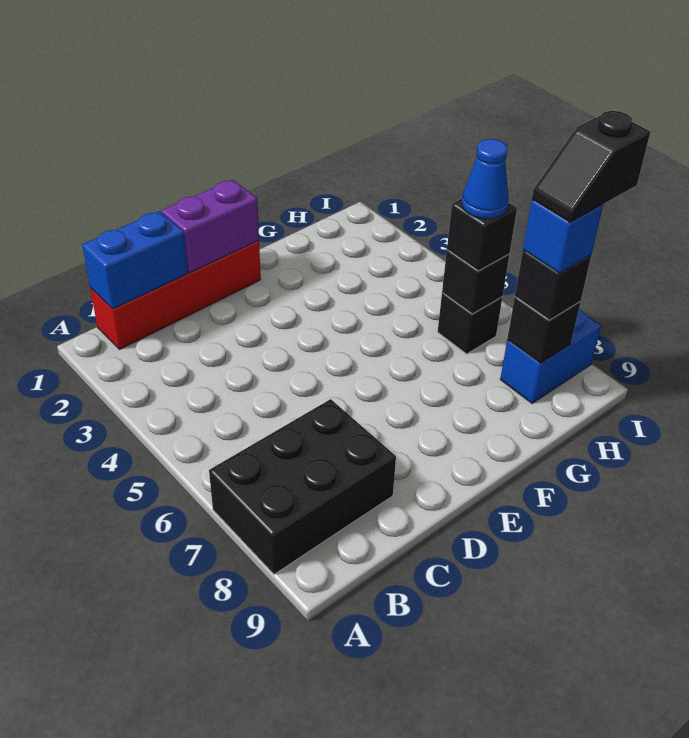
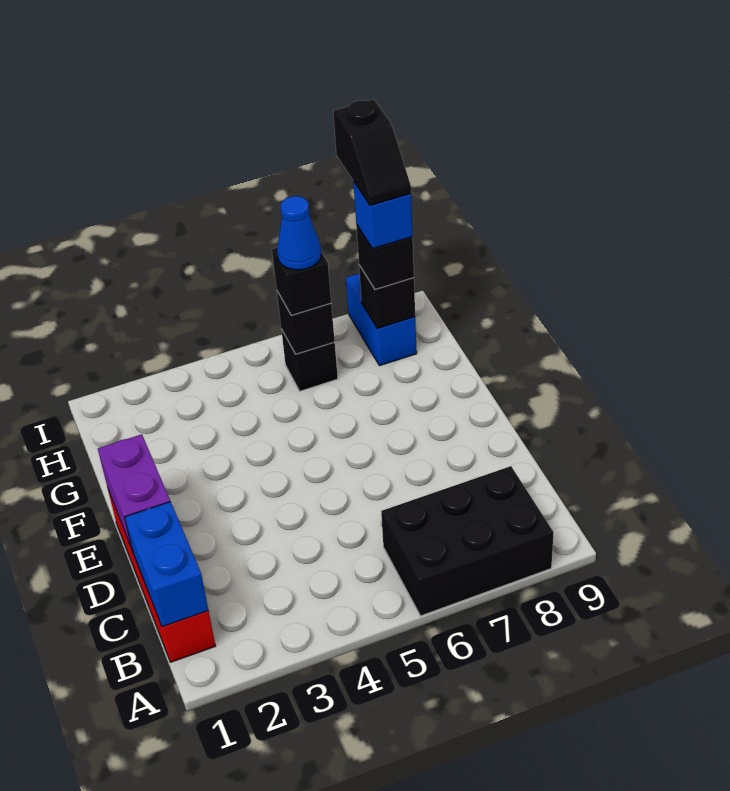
black 2x3 brick [209,399,396,574] -> black 2x3 brick turned to [381,466,554,616]

